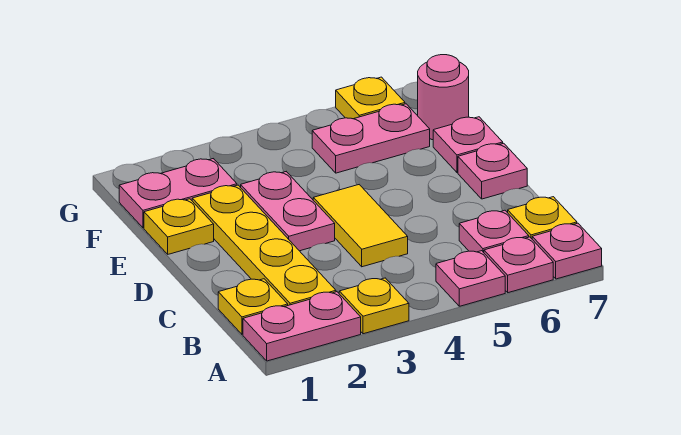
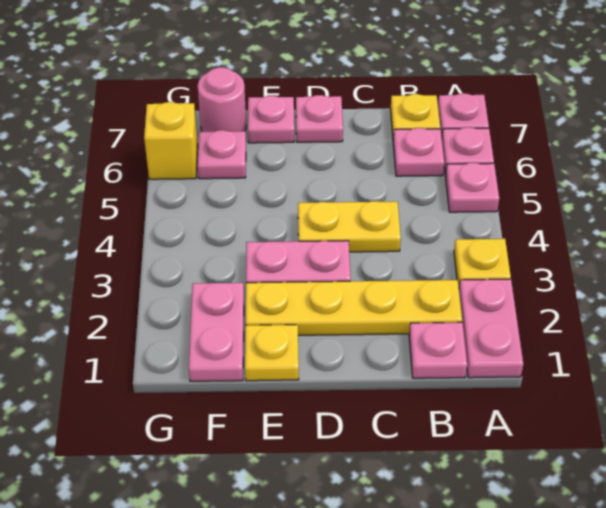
yellow 1x1 plate [218,279,288,334] -> pink 1x1 plate [409,322,467,378]
yellow 1x2 tile [313,185,408,267] -> yellow 1x2 plate [298,201,401,252]
pink 1x2 plate [312,104,430,173] -> pink 1x1 plate [198,130,246,179]
yellow 1x1 plate [336,77,405,119] -> yellow 1x1 brick [144,102,198,179]

